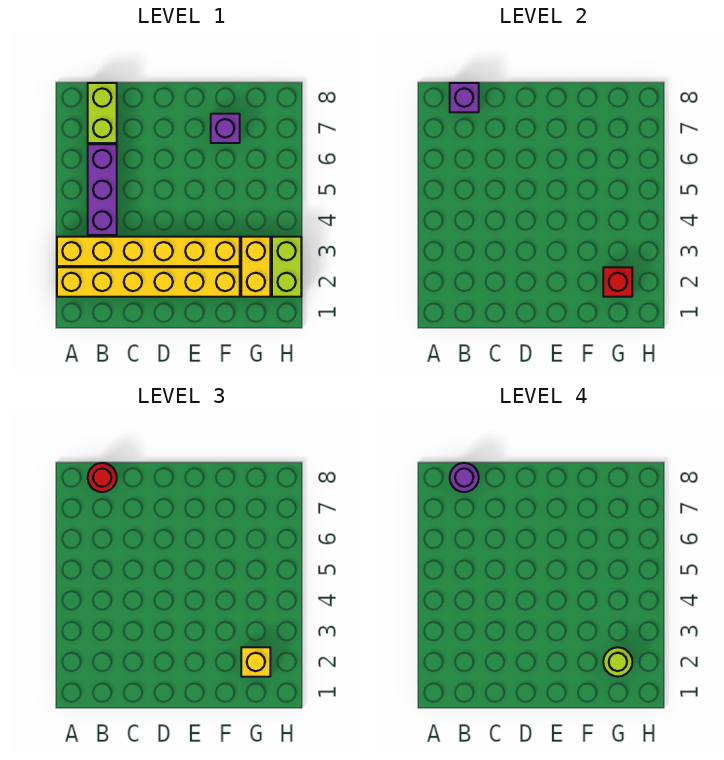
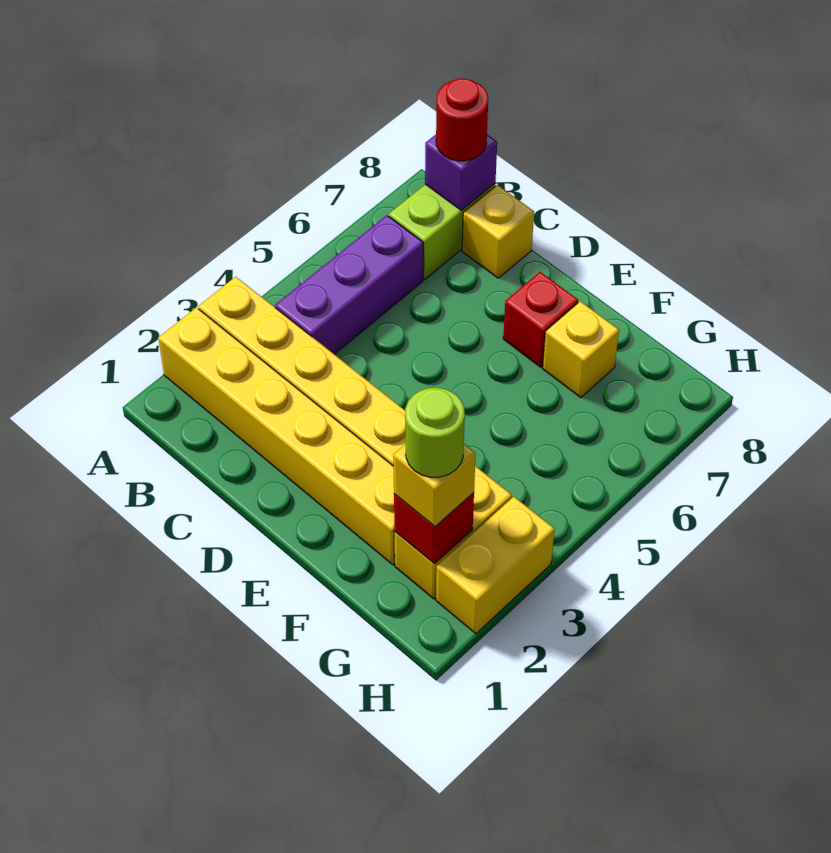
purple 1x1 round brick [450,463,479,492] -> none
none -> yellow 1x1 brick [462,185,534,278]
none -> red 1x1 brick [503,272,578,367]
purple 1x1 brick [211,114,240,143] -> yellow 1x1 brick [543,301,619,398]
lime 1x2 brick [272,237,301,297] -> yellow 1x2 brick [436,497,555,634]

